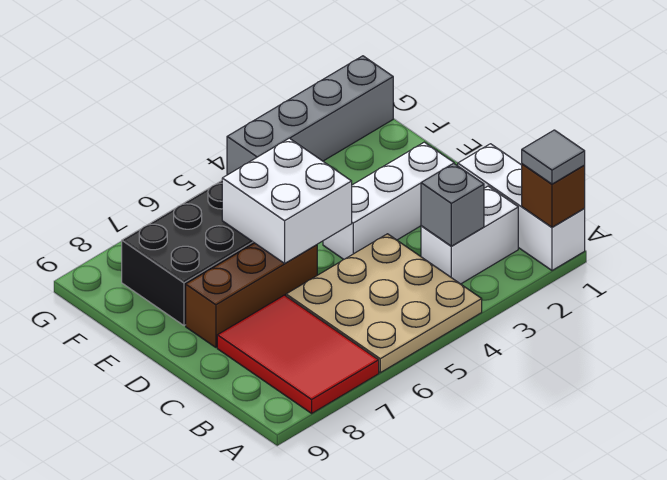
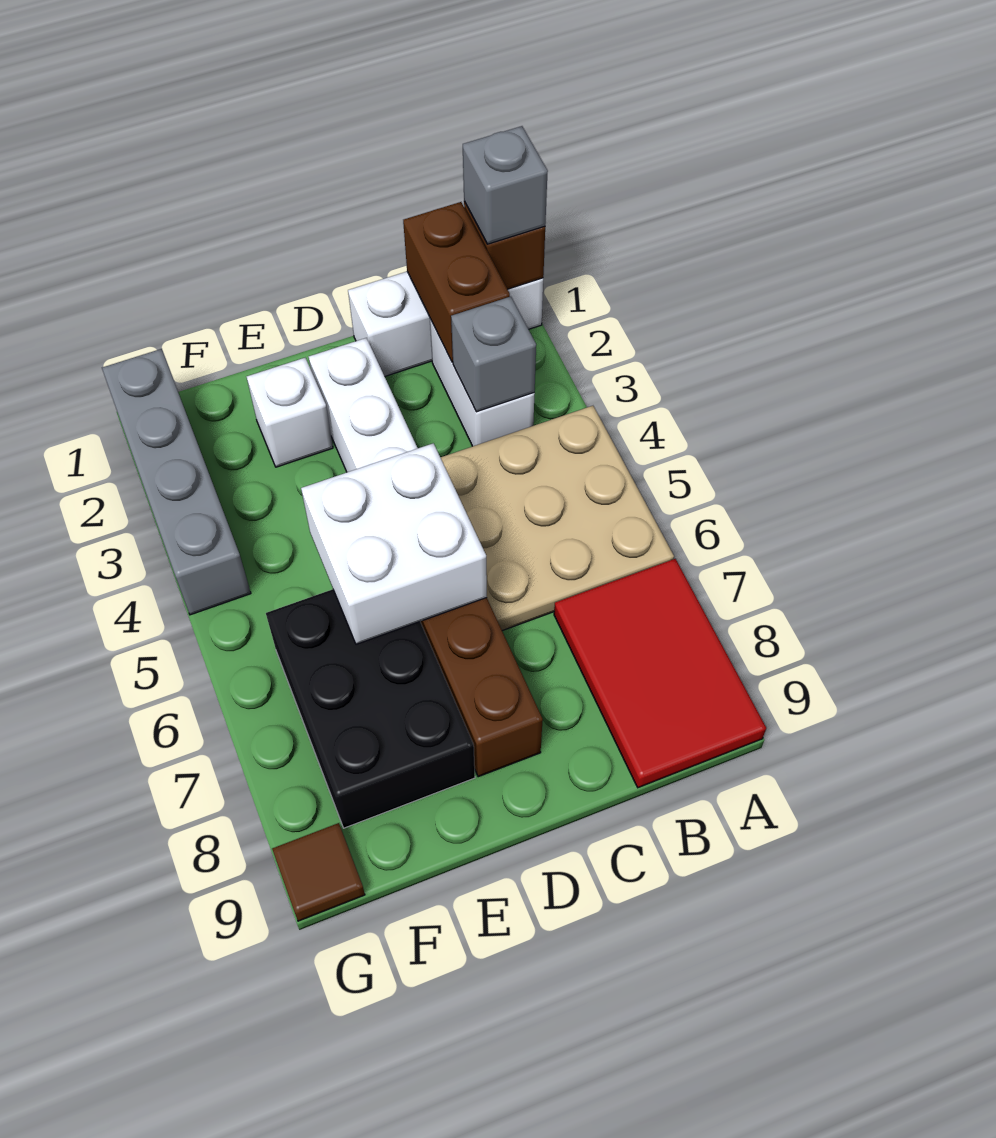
grey 1x1 tile [522,130,585,184] -> grey 1x1 brick [463,126,548,244]
red 2x3 tile [217,295,379,413] -> red 2x3 tile turned to [554,559,766,788]
none -> brown 1x2 brick [403,202,510,362]
none -> white 1x1 brick [247,358,333,467]
none -> brown 1x1 tile [272,823,365,921]

